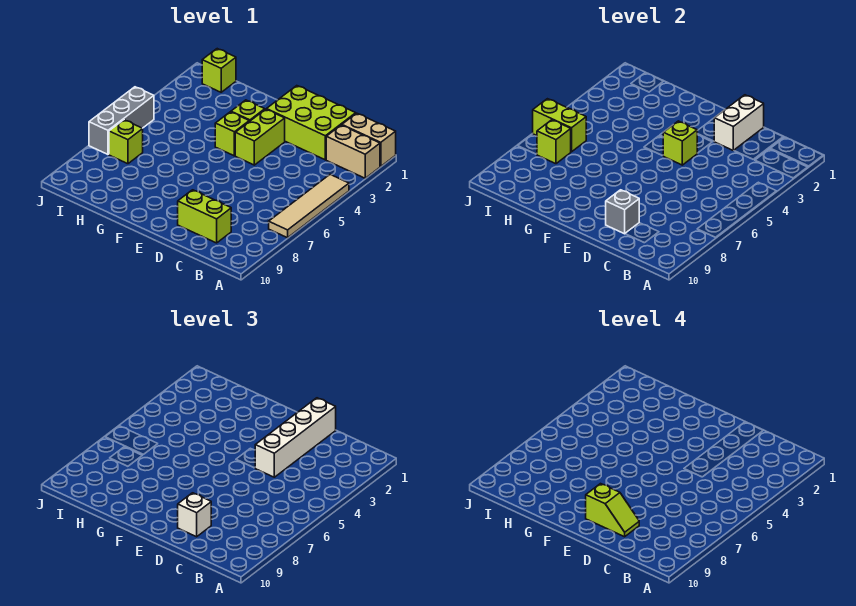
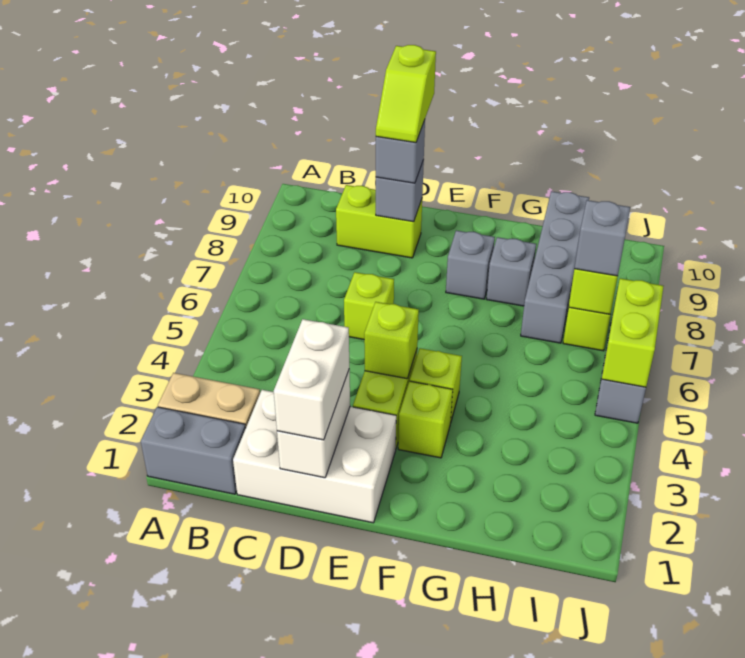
tan 1x2 brick [342,113,396,166] -> grey 1x2 brick [141,407,246,494]
tan 1x4 tile [269,175,349,238] -> none
lime 2x3 brick [267,86,356,160] -> white 2x3 brick [233,390,396,523]
white 1x4 brick [255,398,336,477] -> white 1x2 brick [274,319,349,440]
white 1x1 brick [178,493,211,537] -> grey 1x1 brick [376,120,425,183]
lime 1x2 slope [586,484,639,537] -> lime 1x2 slope turned to [376,45,436,143]
none -> grey 1x1 brick [446,230,495,299]
none -> grey 1x1 brick [487,237,536,306]
none -> grey 1x4 brick [521,191,589,343]
lime 1x1 brick [202,49,236,92] -> lime 1x1 brick moved to [344,272,394,339]
lime 1x2 brick [533,99,586,152] -> lime 1x2 brick turned to [602,278,663,387]
none -> grey 1x1 brick [575,200,630,276]

